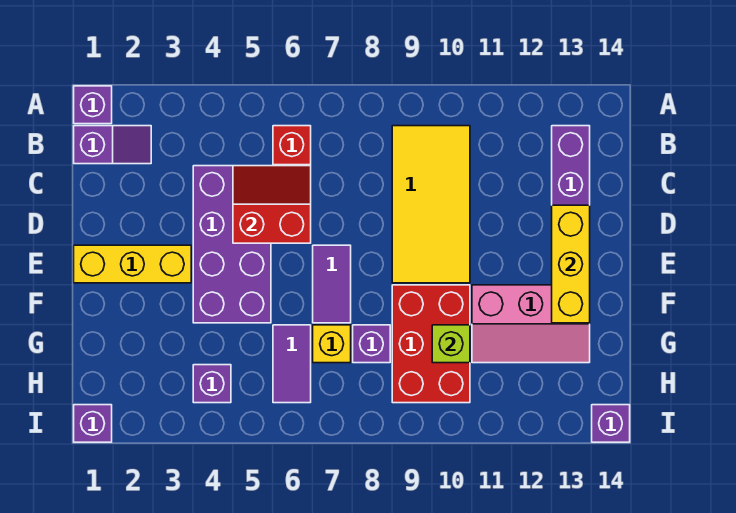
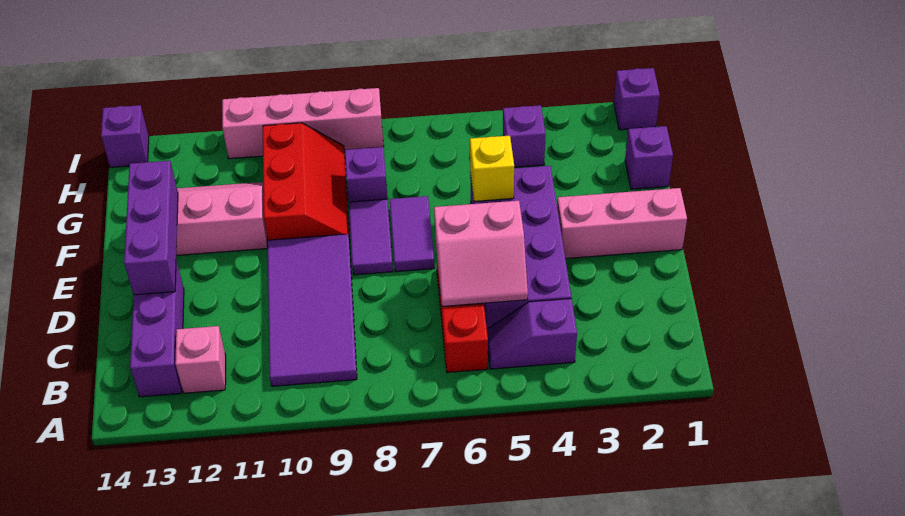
purple 1x1 brick [74,86,112,124] -> purple 1x1 brick moved to [625,126,673,189]
purple 1x2 slope [74,126,151,164] -> purple 1x2 slope moved to [487,299,577,369]
yellow 2x4 tile [392,126,470,283] -> purple 2x4 tile [268,234,357,386]
none -> pink 1x1 brick [175,326,226,393]
red 2x2 slope [233,166,311,243] -> pink 2x2 slope [434,201,528,306]
yellow 1x3 brick [552,205,590,323] -> purple 1x3 brick [124,161,178,295]
yellow 1x3 brick [74,245,191,283] -> pink 1x3 brick [557,188,687,259]
red 2x3 brick [392,285,470,403] -> red 2x3 slope [263,123,349,240]
purple 1x2 tile [273,325,311,403] -> purple 1x2 tile moved to [349,199,393,275]
yellow 1x1 brick [313,325,351,363] -> yellow 1x1 brick moved to [470,136,514,202]
lime 1x1 brick [432,325,470,363] -> none
none -> pink 1x4 brick [222,88,384,159]

